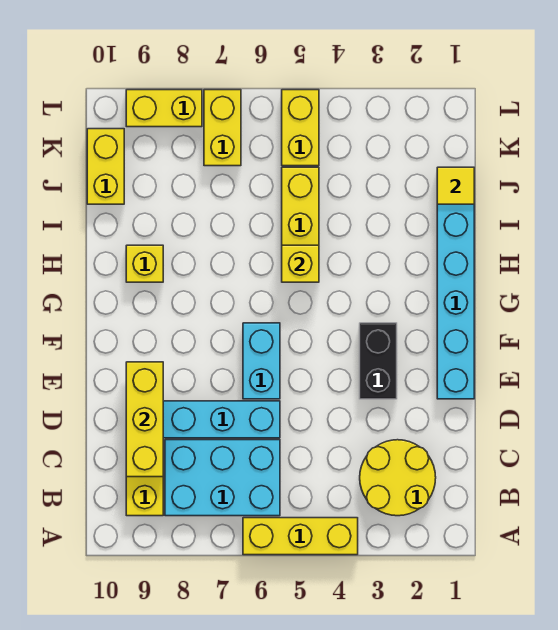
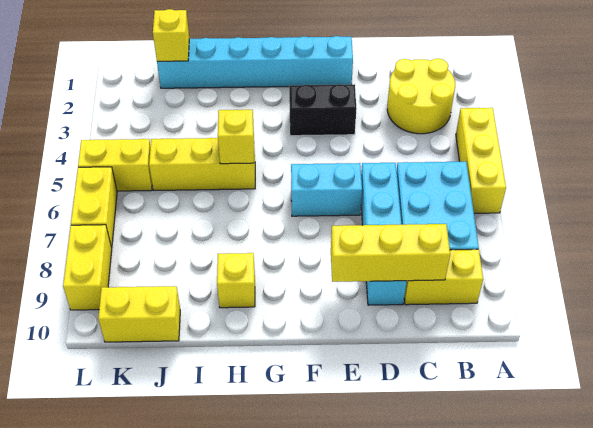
yellow 1x1 tile [437,167,474,204] -> yellow 1x1 brick [153,9,189,61]
yellow 1x2 brick [204,90,241,166] -> yellow 1x2 brick turned to [71,167,117,248]

